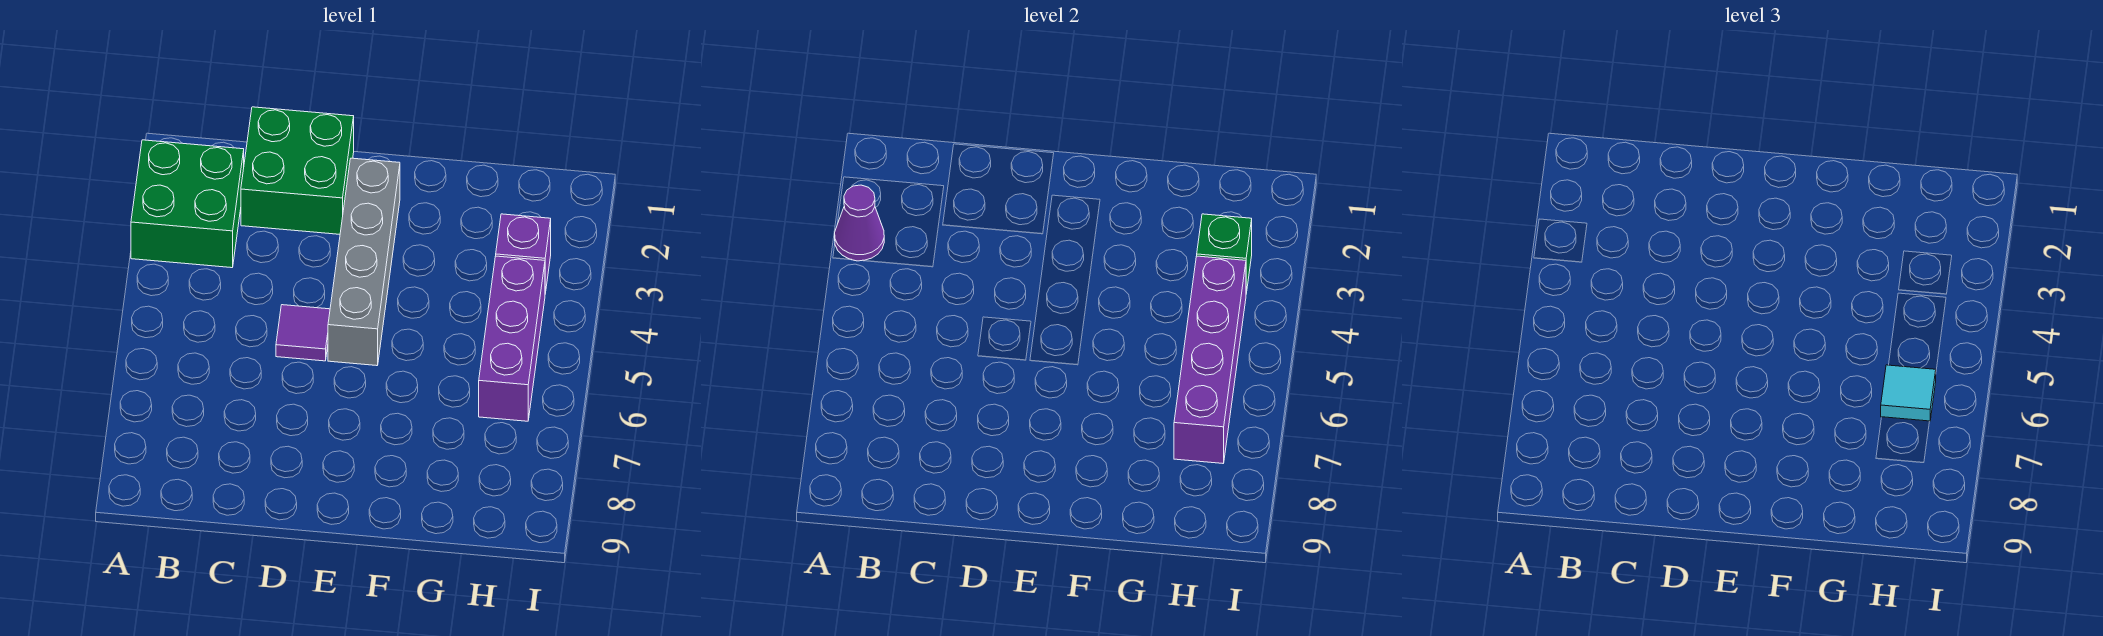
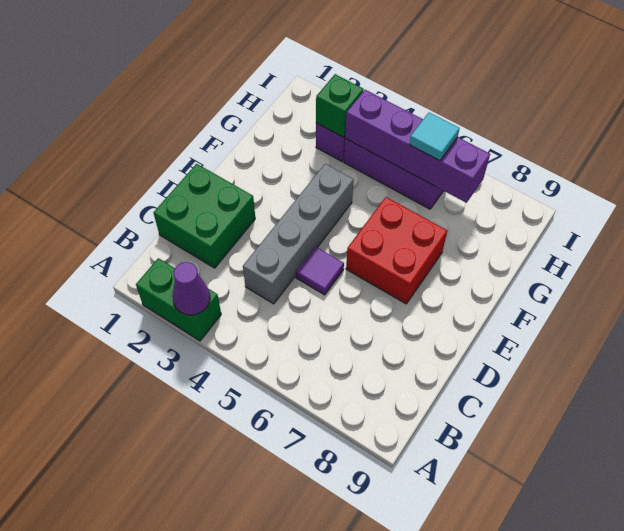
green 2x2 brick [131,140,244,268] -> green 1x2 brick [136,258,221,341]
grey 1x4 brick [328,158,400,366] -> grey 1x4 brick turned to [243,164,354,304]
none -> red 2x2 brick [346,197,447,304]

